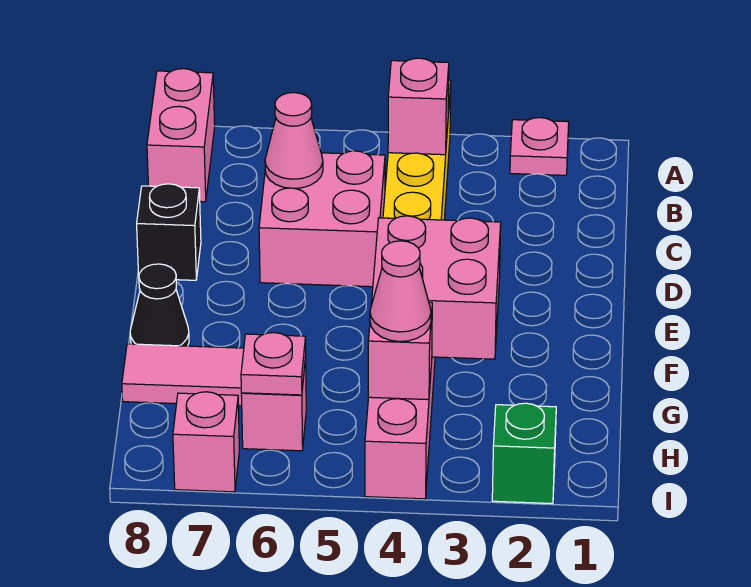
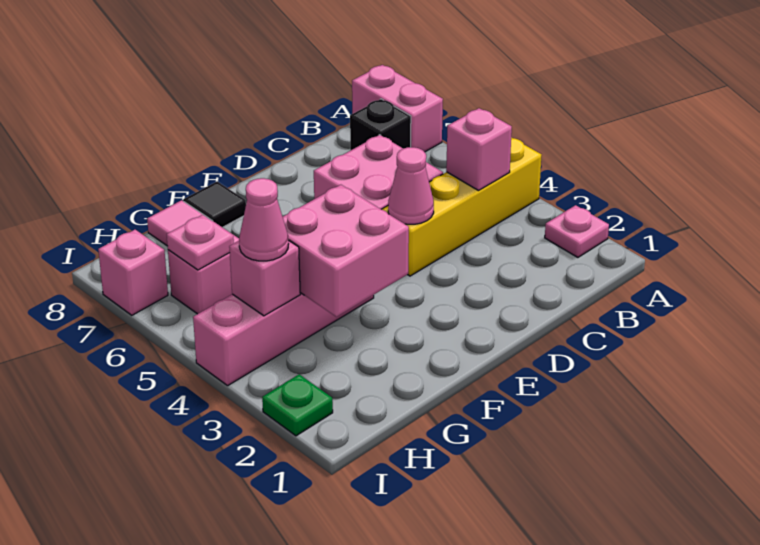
pink 1x2 brick [147,69,215,202] -> pink 1x2 brick turned to [352,65,443,152]
pink 1x1 cone [265,93,323,188] -> pink 1x1 cone moved to [388,147,434,224]
black 1x1 brick [137,184,201,280] -> black 1x1 brick moved to [350,99,411,150]
black 1x1 cone [130,264,189,346] -> black 1x1 tile [183,182,246,227]
green 1x1 brick [492,403,556,504] -> green 1x1 plate [262,374,333,436]

